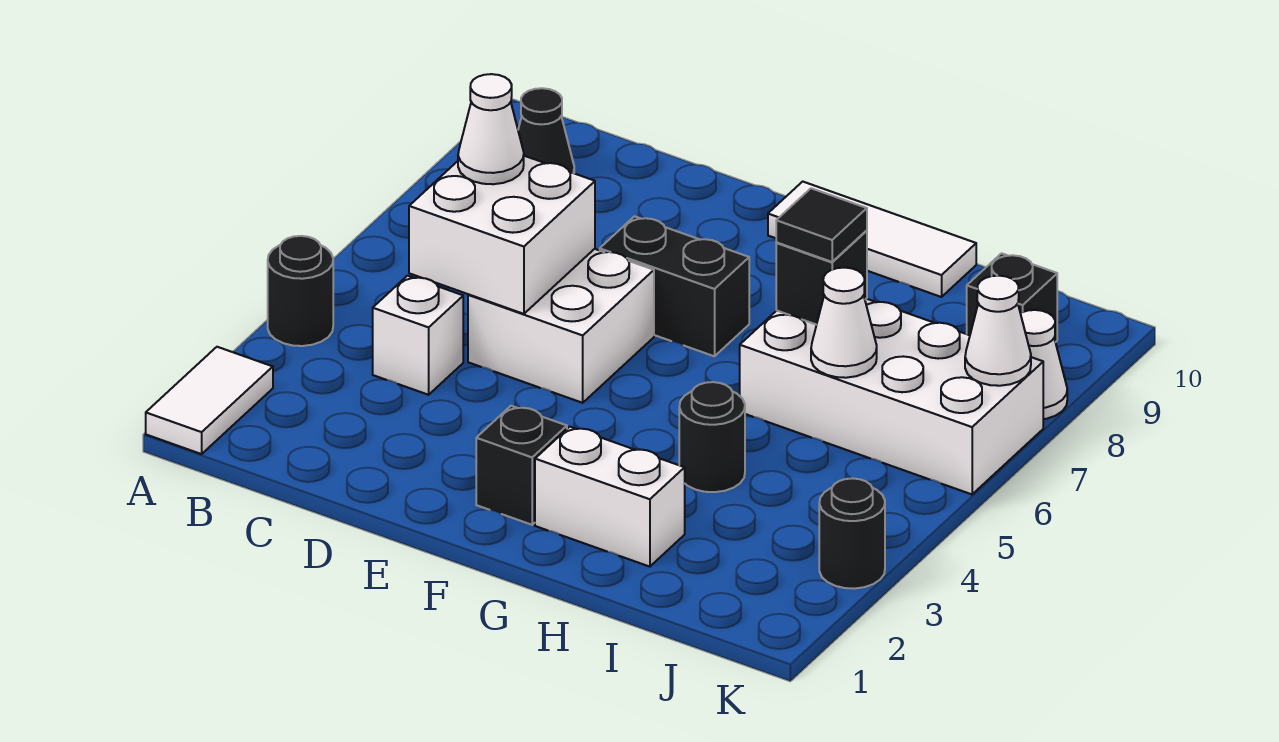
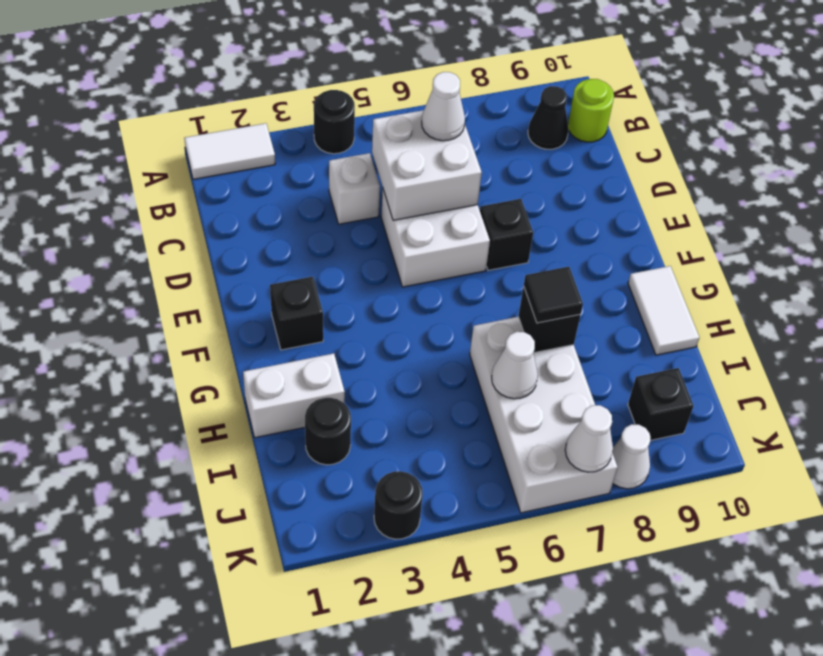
none -> lime 1x1 round brick [568,79,614,142]
black 1x2 brick [600,216,749,356] -> black 1x1 brick [480,199,533,270]
white 1x3 tile [768,182,976,297] -> white 1x2 tile [628,266,699,355]
white 1x2 brick [535,427,685,567] -> white 1x2 brick turned to [243,353,345,438]
black 1x1 round brick [679,382,745,492] -> black 1x1 round brick moved to [305,398,351,465]

